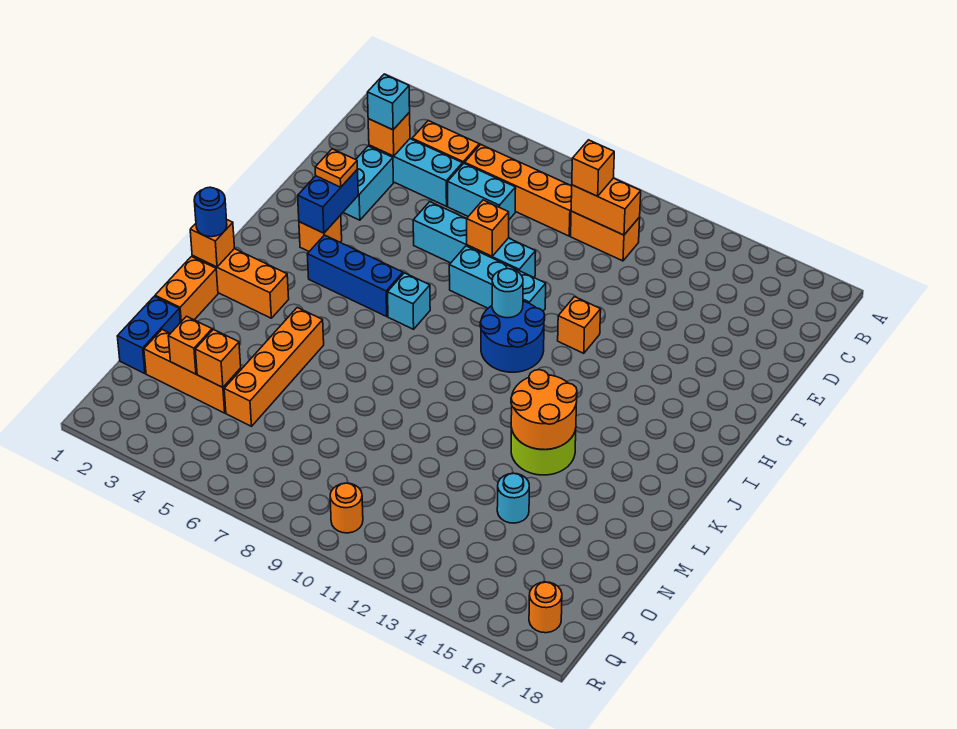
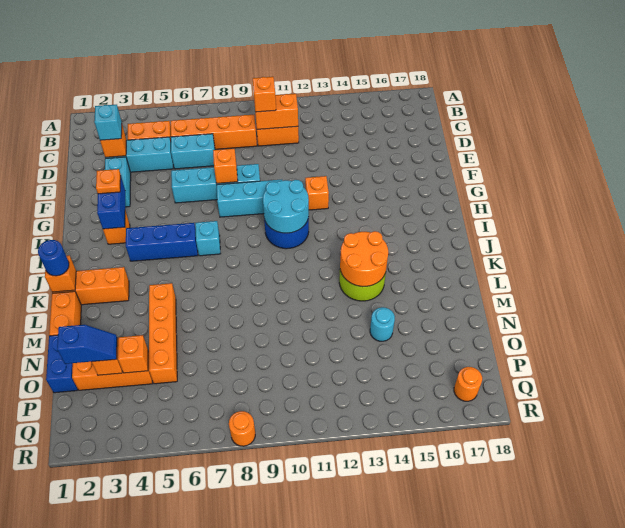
cyan 1x1 round brick [492,269,523,318] -> cyan 2x2 round brick [263,180,309,233]
none -> blue 1x2 slope [57,325,117,364]
orange 1x1 round brick [330,483,363,533] -> orange 1x1 round brick moved to [229,411,255,446]

